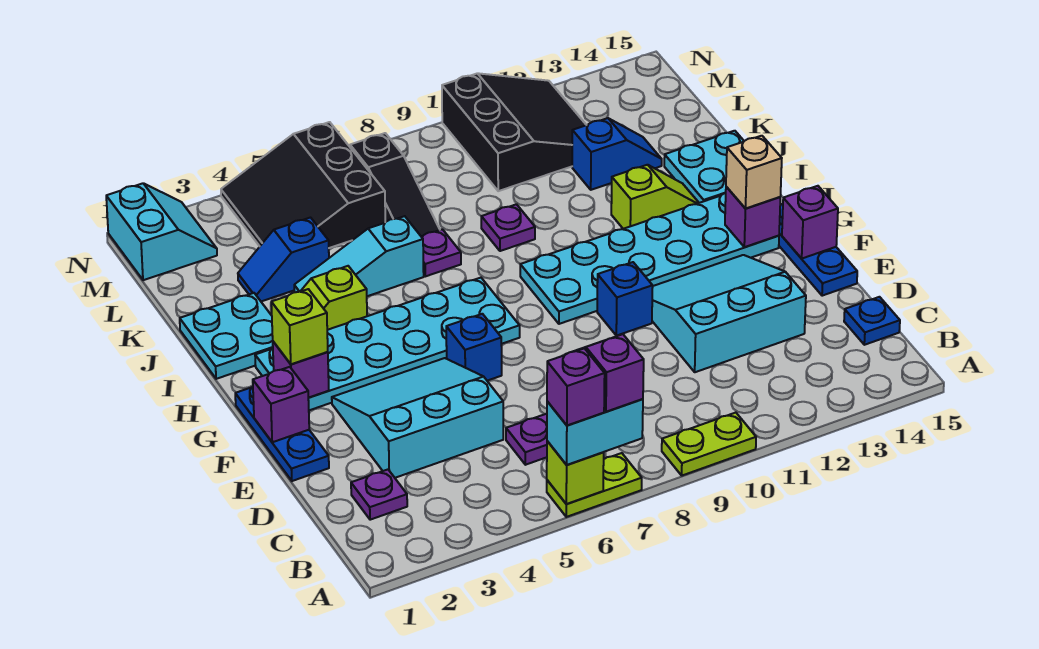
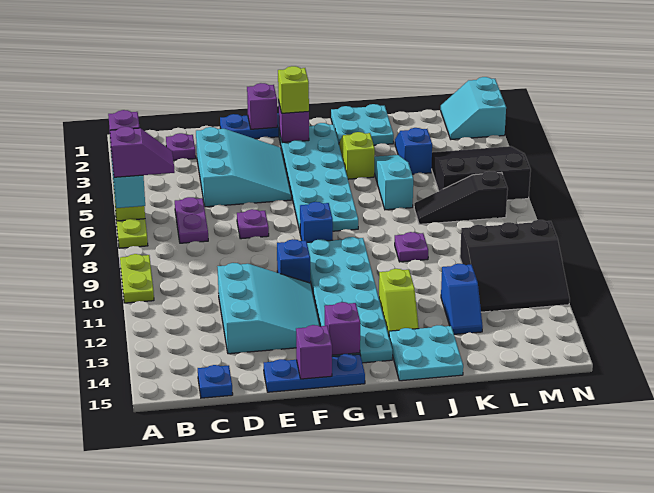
blue 1x1 brick [446,314,502,381] -> blue 1x1 brick moved to [300,202,333,242]
tan 1x1 brick [726,136,782,209] -> none
purple 1x1 plate [421,229,461,276] -> purple 1x1 plate moved to [237,209,269,239]
cyan 2x2 slope [106,183,217,280] -> cyan 2x2 slope turned to [441,77,506,139]

